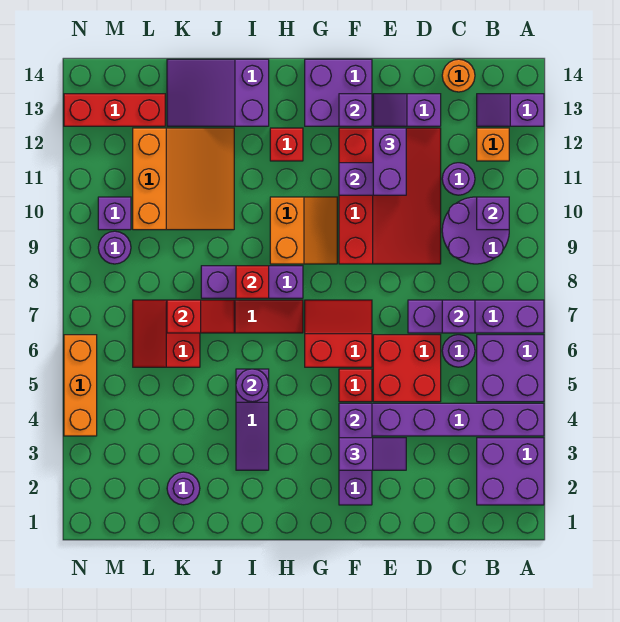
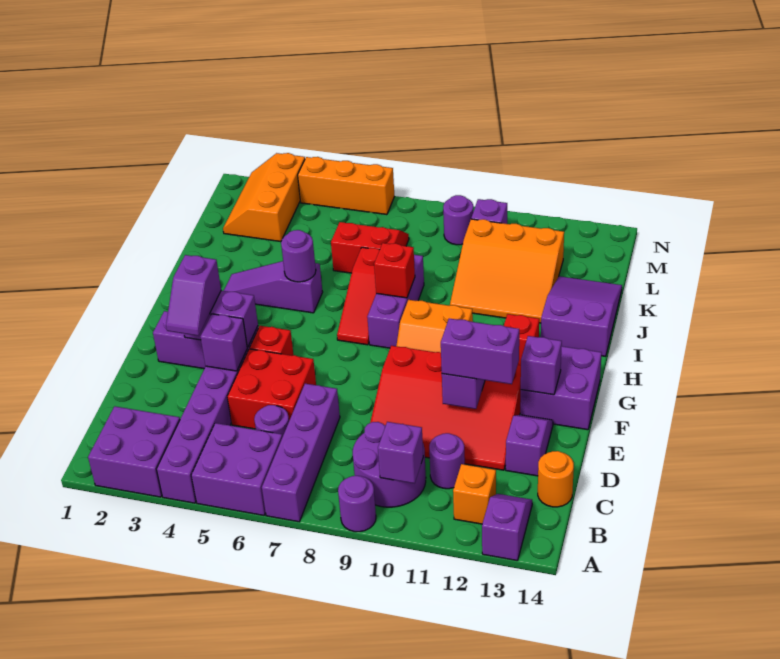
purple 1x1 brick [442,300,475,333] -> purple 1x1 brick moved to [201,314,247,371]
red 2x2 slope [305,300,372,367] -> none
red 1x2 slope [167,300,234,333] -> none
purple 1x1 round brick [167,472,200,505] -> purple 1x1 round brick moved to [338,476,376,532]
none -> orange 2x3 slope [223,153,305,242]
red 1x3 brick [64,94,165,126] -> none

